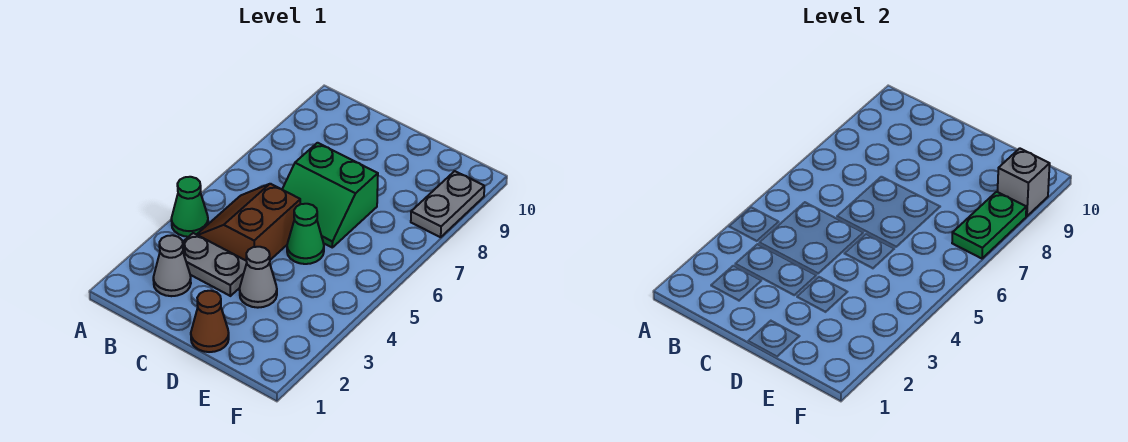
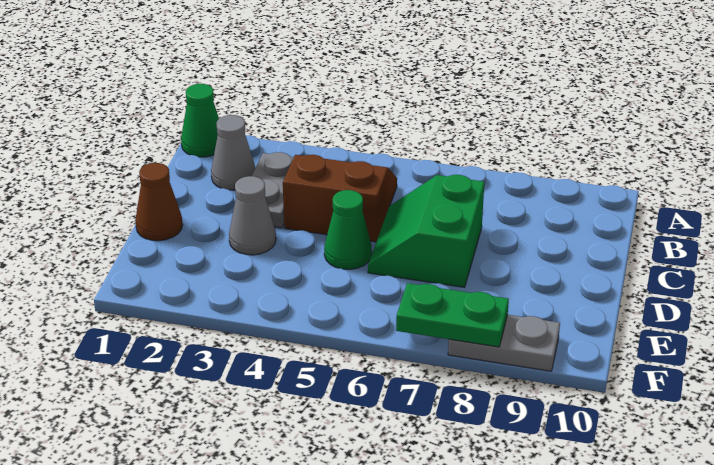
green 1x1 cone [171,177,208,237] -> green 1x1 cone moved to [181,84,219,157]
grey 1x1 brick [998,148,1050,216] -> none

